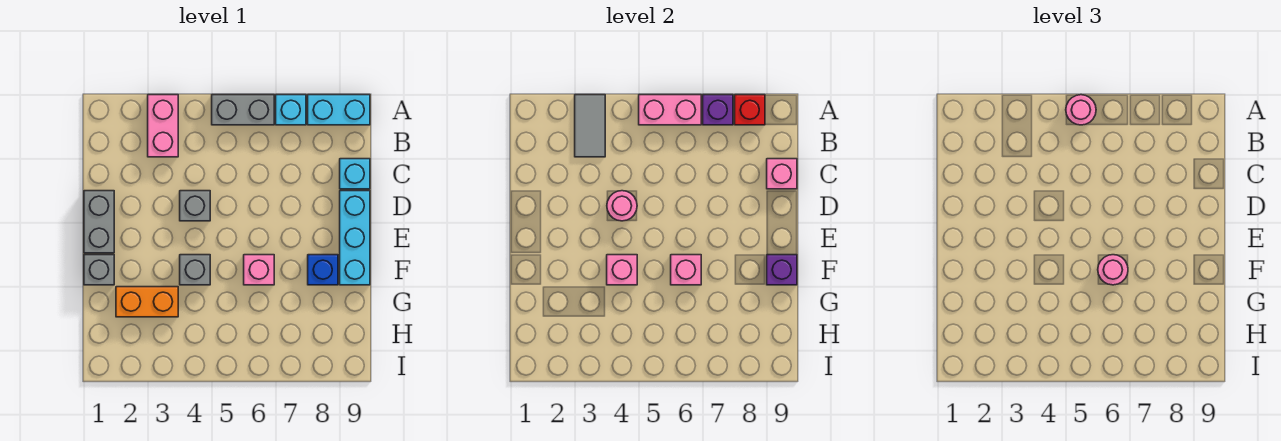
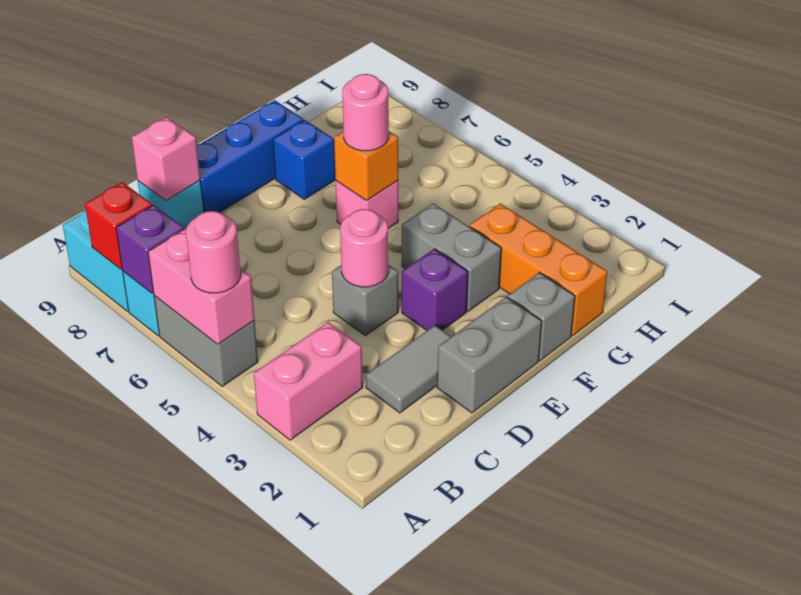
grey 1x2 tile [575,95,605,157] -> grey 1x2 tile moved to [366,325,451,413]
cyan 1x3 brick [340,191,370,285] -> blue 1x3 brick [197,100,303,213]
grey 1x1 brick [180,255,210,285] -> grey 1x2 brick [402,204,501,311]
pink 1x1 brick [607,255,637,285] -> none
pink 1x1 brick [671,255,701,285] -> orange 1x1 brick [334,131,398,201]
purple 1x1 brick [767,255,797,285] -> purple 1x1 brick moved to [402,249,468,330]
orange 1x2 brick [116,287,178,317] -> orange 1x3 brick [469,203,607,336]

